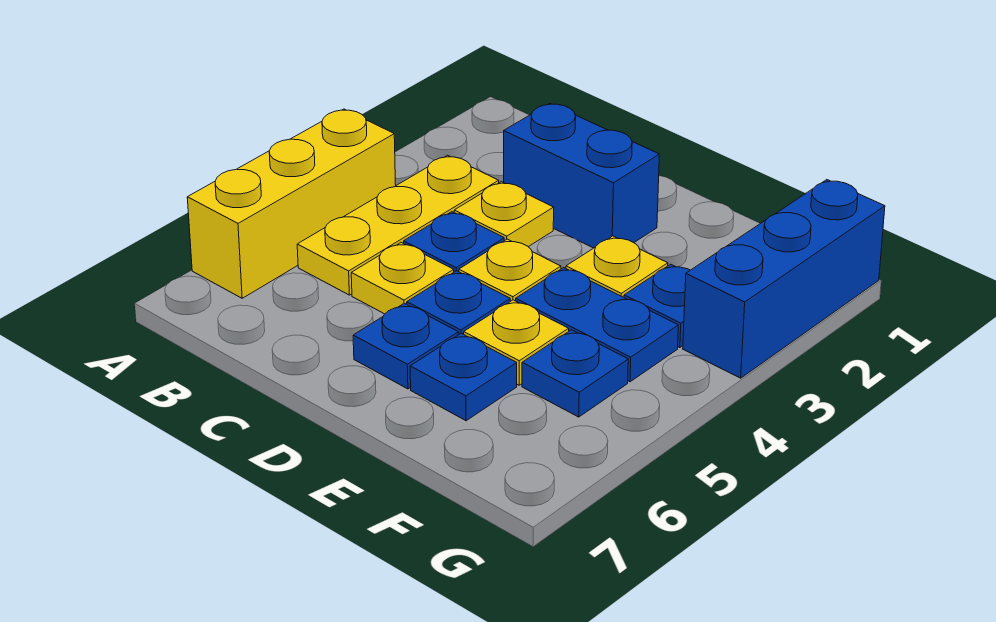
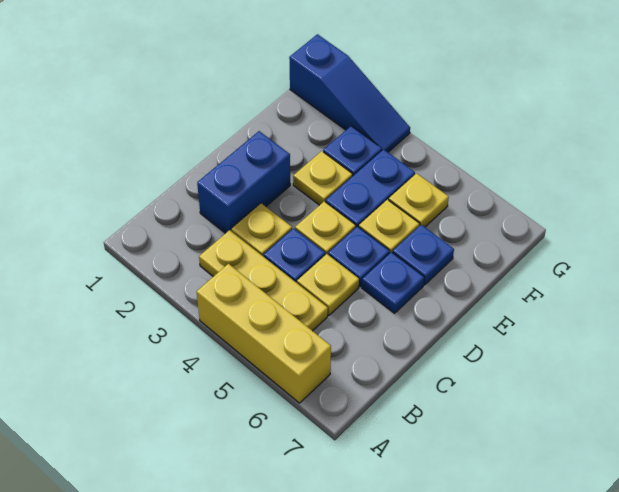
blue 1x1 plate [522,330,628,417] -> yellow 1x1 plate [389,173,449,227]
blue 1x3 brick [683,180,885,378] -> blue 1x3 slope [289,34,410,152]

